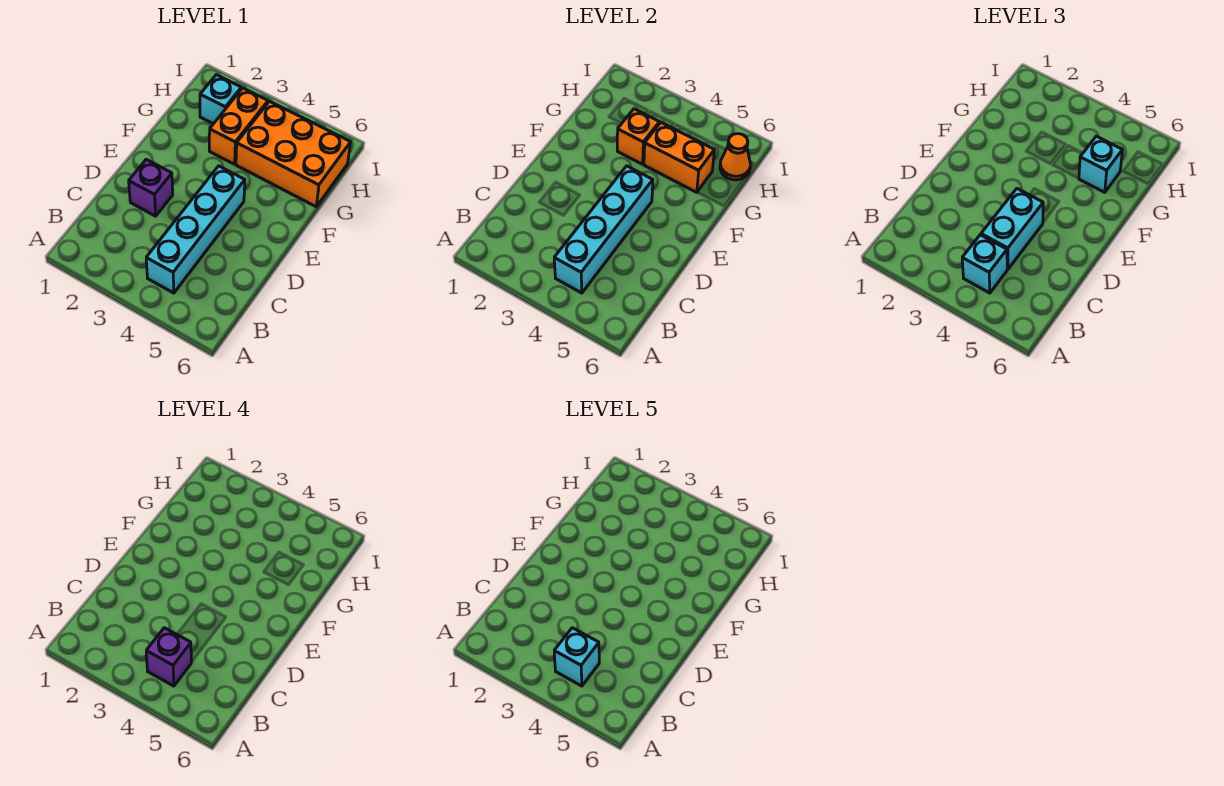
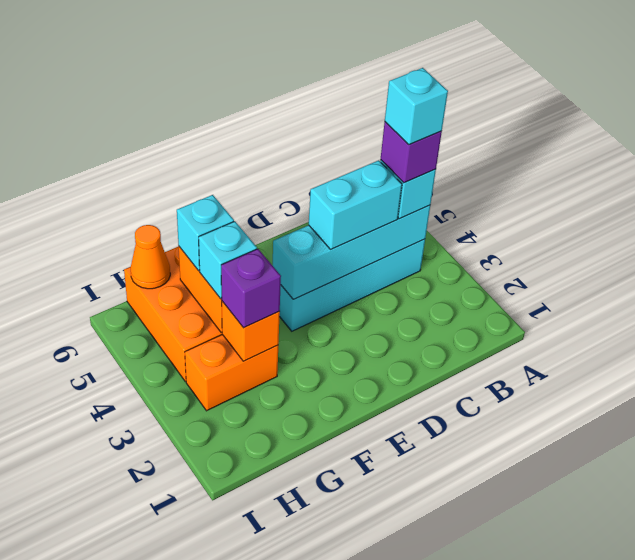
purple 1x1 brick [129,159,173,216] -> purple 1x1 brick moved to [221,249,281,328]
cyan 1x1 brick [200,75,241,124] -> cyan 1x1 brick moved to [199,221,257,299]

